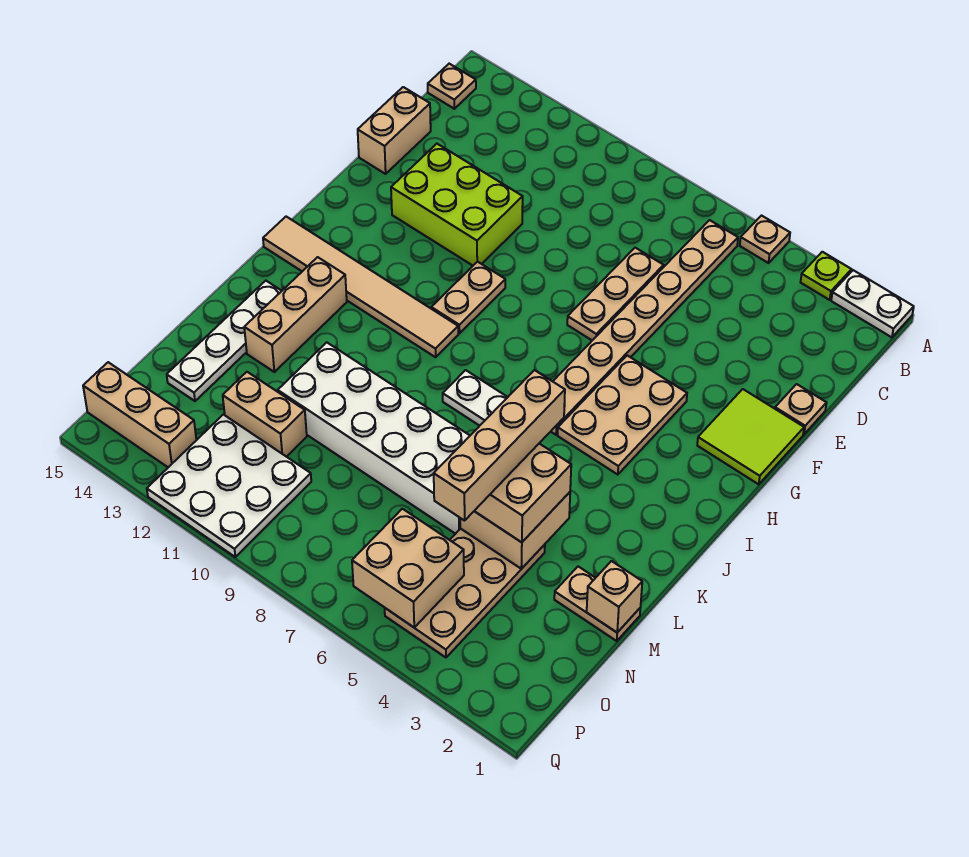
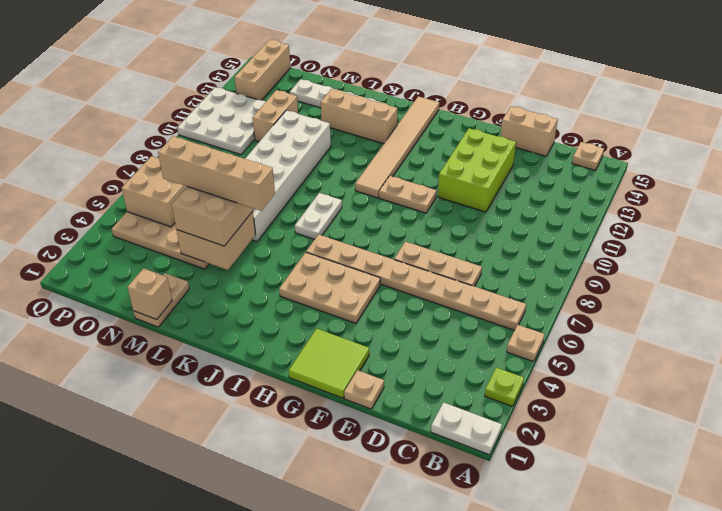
white 1x2 plate [831,270,914,337] -> white 1x2 plate turned to [431,402,502,455]

